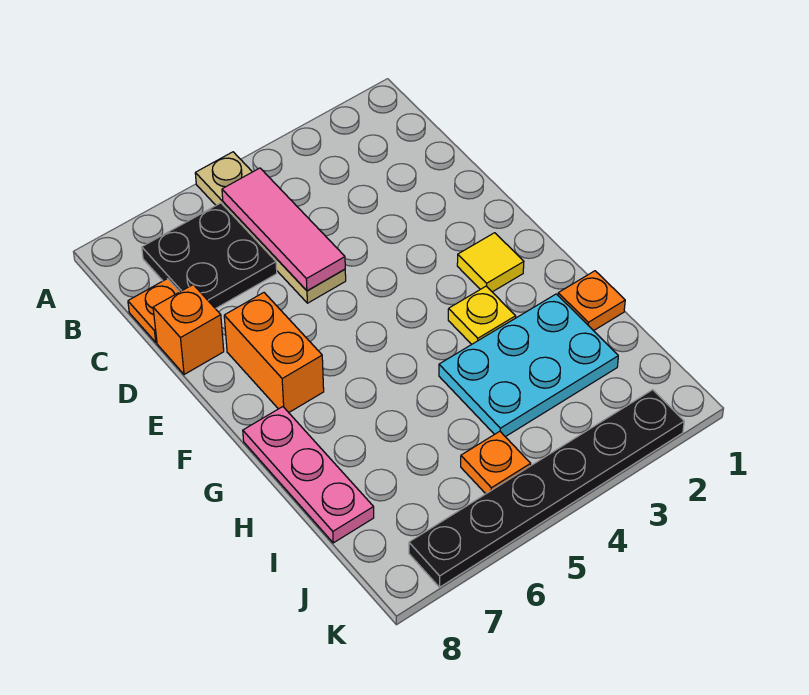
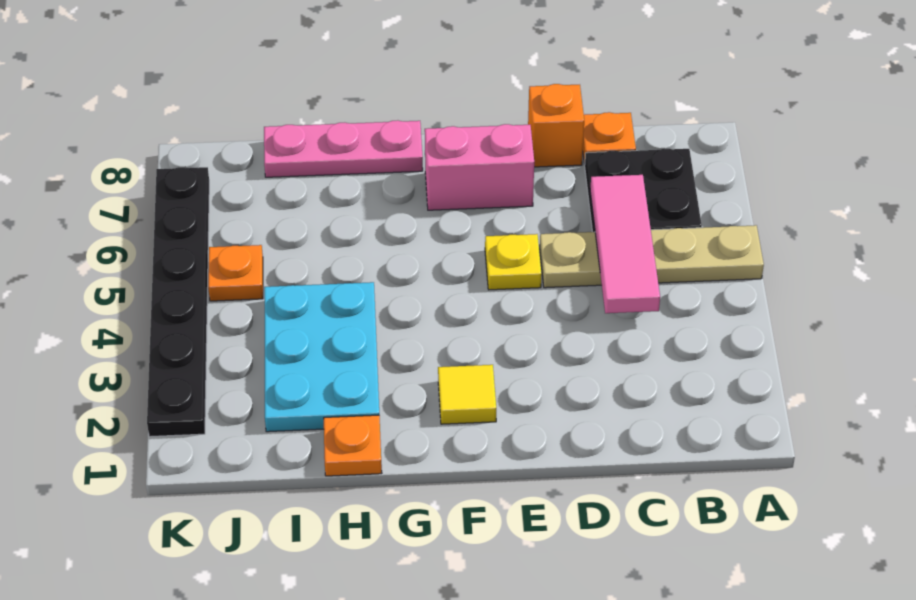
pink 1x3 tile [222,168,345,291] -> pink 1x3 tile turned to [590,175,660,313]
orange 1x2 brick [224,293,324,412] -> pink 1x2 brick [425,124,534,210]
yellow 1x1 plate [448,286,516,344] -> yellow 1x1 plate moved to [485,234,542,290]

